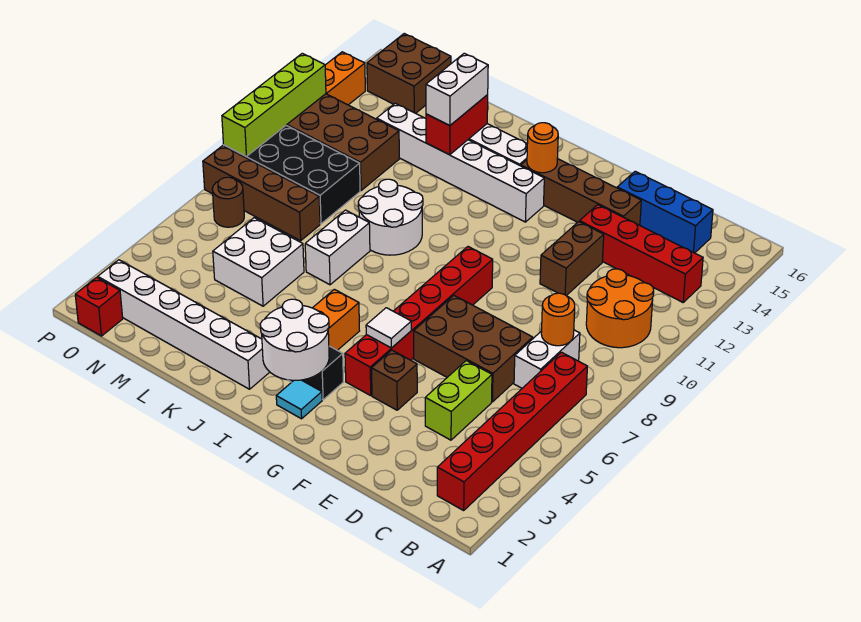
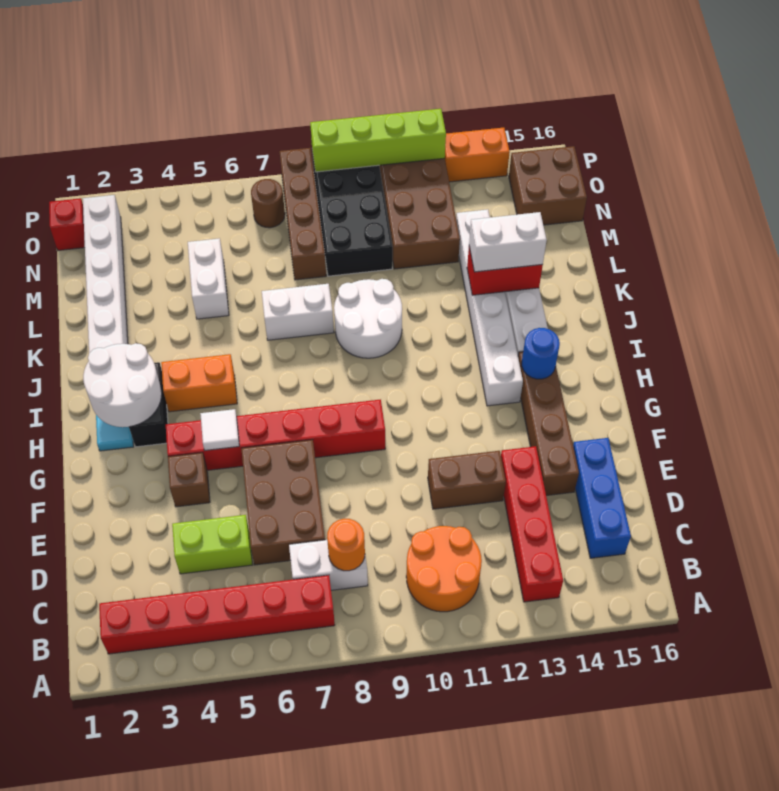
orange 1x1 round brick [527,123,558,173] -> blue 1x1 round brick [522,328,560,379]
white 2x2 brick [213,218,304,306] -> white 1x2 brick [188,238,229,319]

